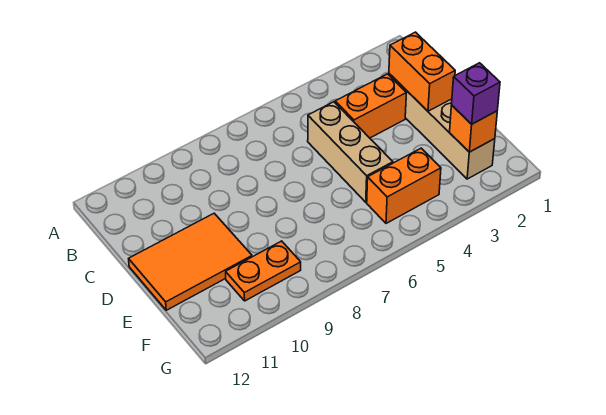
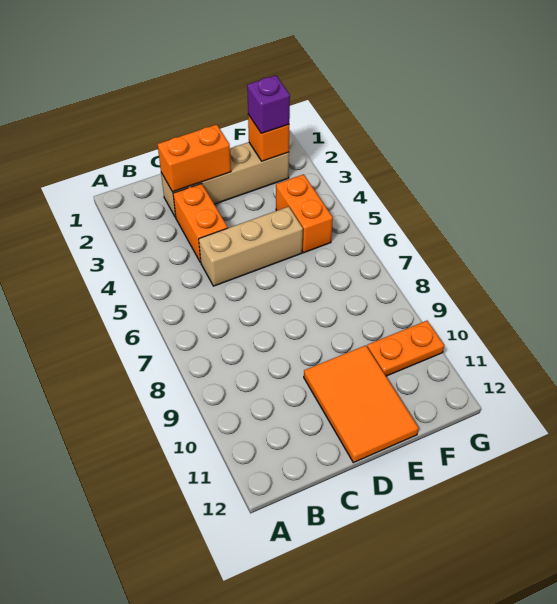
orange 1x2 plate [226,241,301,301] -> orange 1x2 plate turned to [367,321,444,376]

